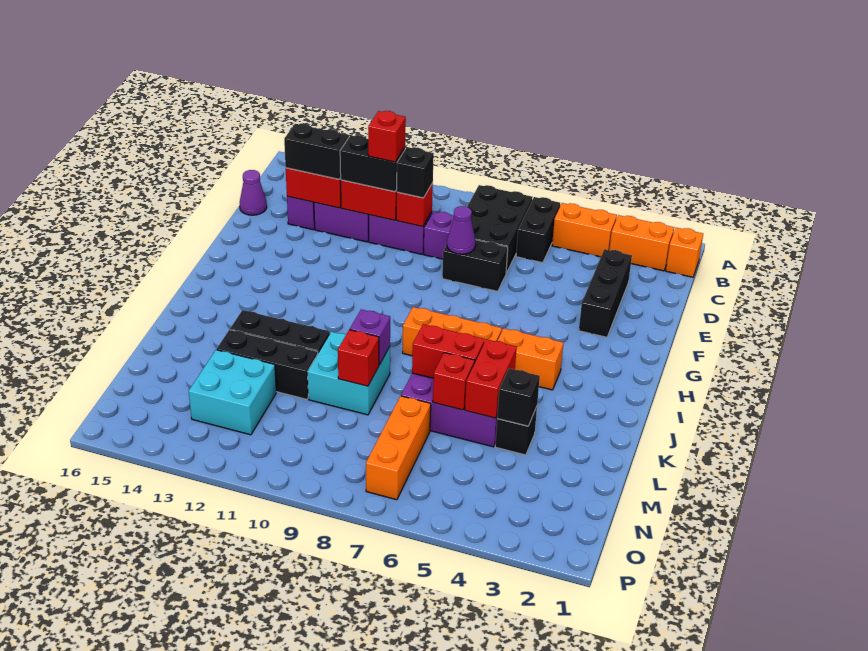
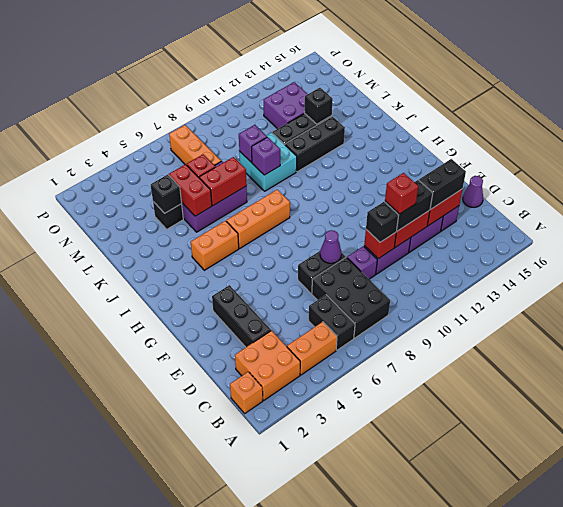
orange 1x2 brick [609,215,674,271] -> orange 2x2 brick [235,331,300,400]
red 1x1 brick [338,330,379,386] -> purple 1x1 brick [239,125,267,162]
none -> black 1x1 brick [304,88,333,124]
cyan 2x2 brick [189,350,276,435] -> purple 2x2 brick [264,82,308,129]

